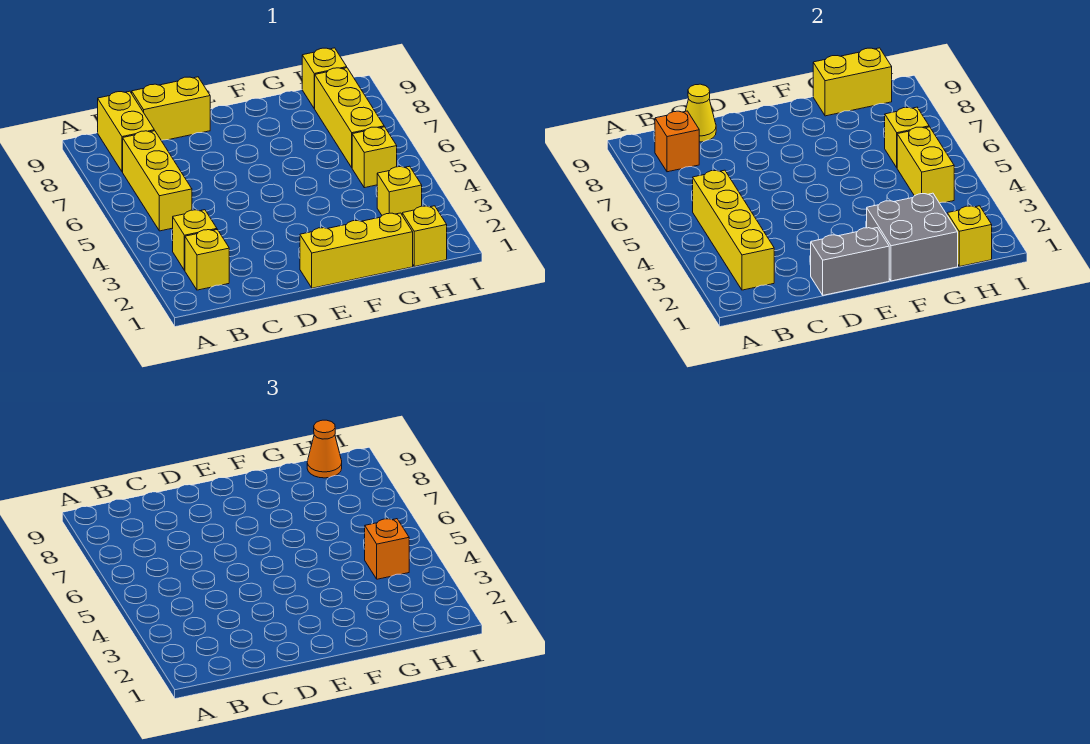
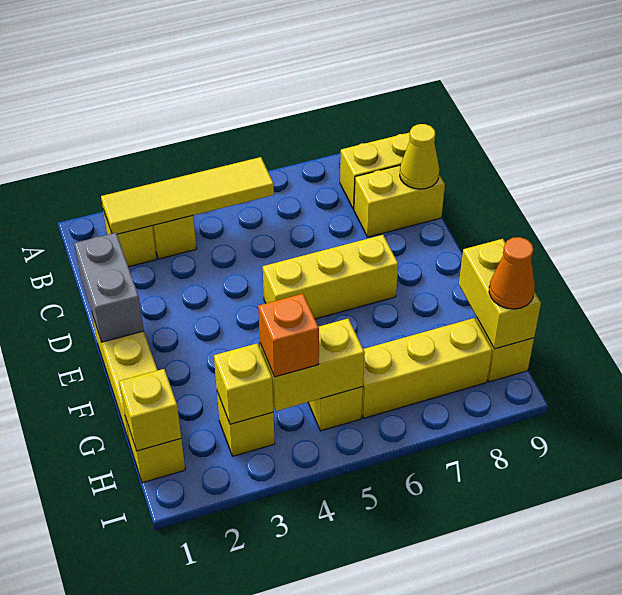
yellow 1x4 brick [693,170,774,290] -> yellow 1x4 tile [101,157,274,234]
yellow 1x3 brick [123,131,192,231] -> yellow 1x3 brick moved to [263,235,398,319]
orange 1x1 brick [655,111,699,172] -> none
yellow 1x2 brick [132,77,210,140] -> yellow 1x2 brick turned to [354,165,445,237]
grey 2x2 brick [867,193,958,281] -> none
yellow 1x1 brick [885,107,929,167] -> yellow 1x1 brick moved to [214,343,273,424]

